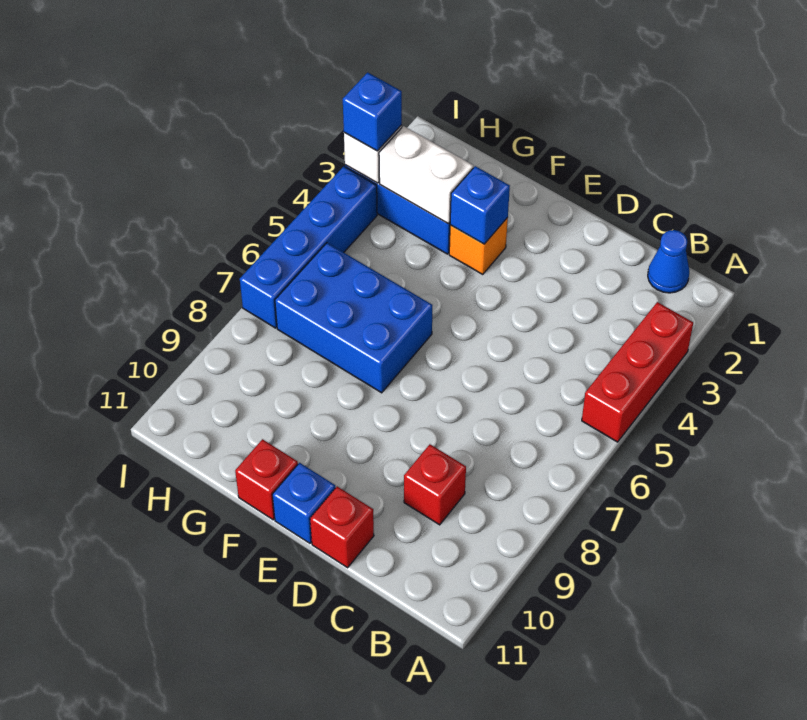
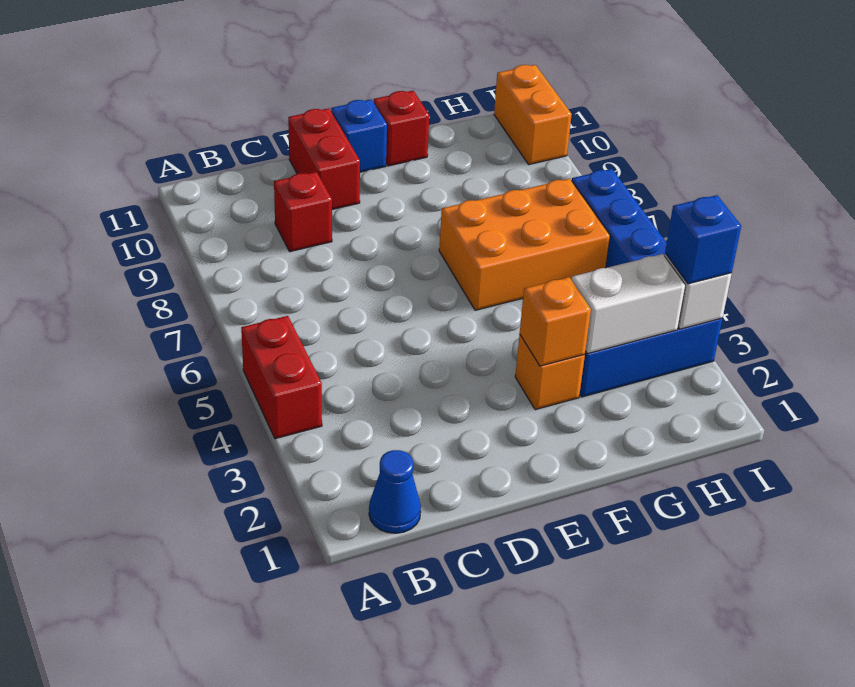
red 1x3 brick [582,302,693,442] -> red 1x2 brick [241,316,322,439]
red 1x1 brick [310,487,374,568] -> red 1x2 brick [288,108,360,209]
blue 1x1 brick [450,166,510,244] -> orange 1x1 brick [520,277,591,366]
blue 2x3 brick [275,243,432,393] -> orange 2x3 brick [439,179,610,310]
none -> orange 1x2 brick [494,65,572,164]

